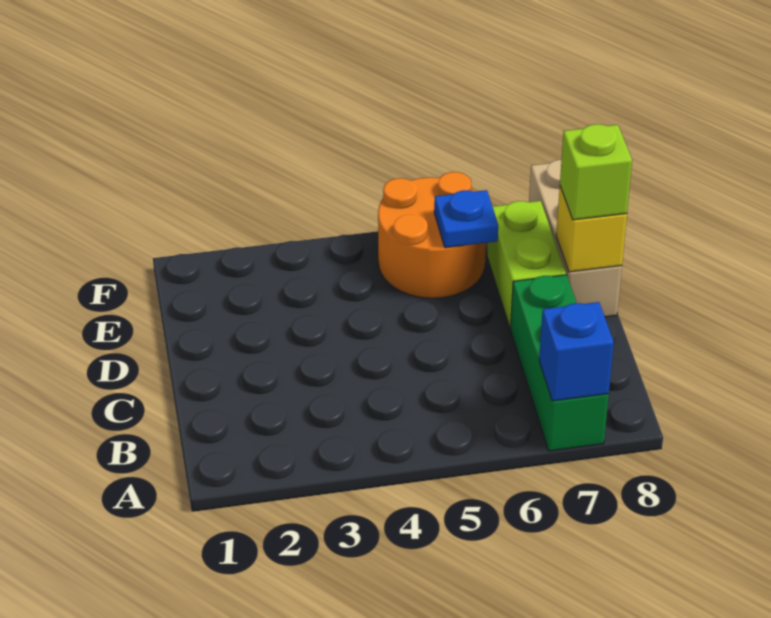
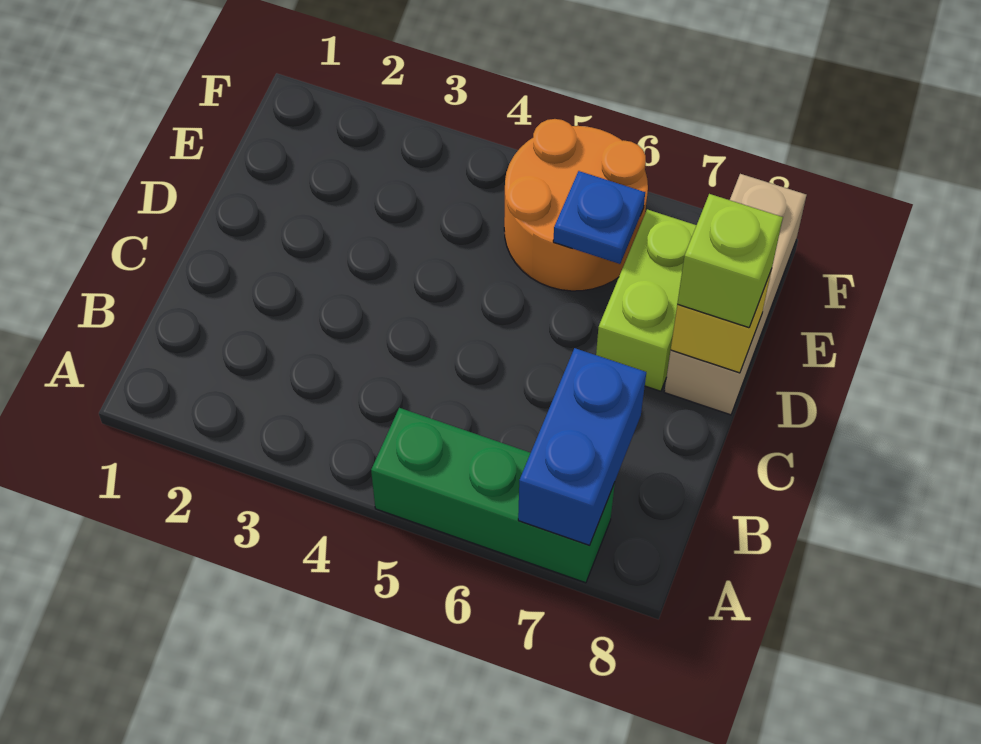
green 1x3 brick [511,275,609,451] -> green 1x3 brick turned to [371,408,615,583]
blue 1x1 brick [539,302,614,401] -> blue 1x2 brick [518,348,646,546]

